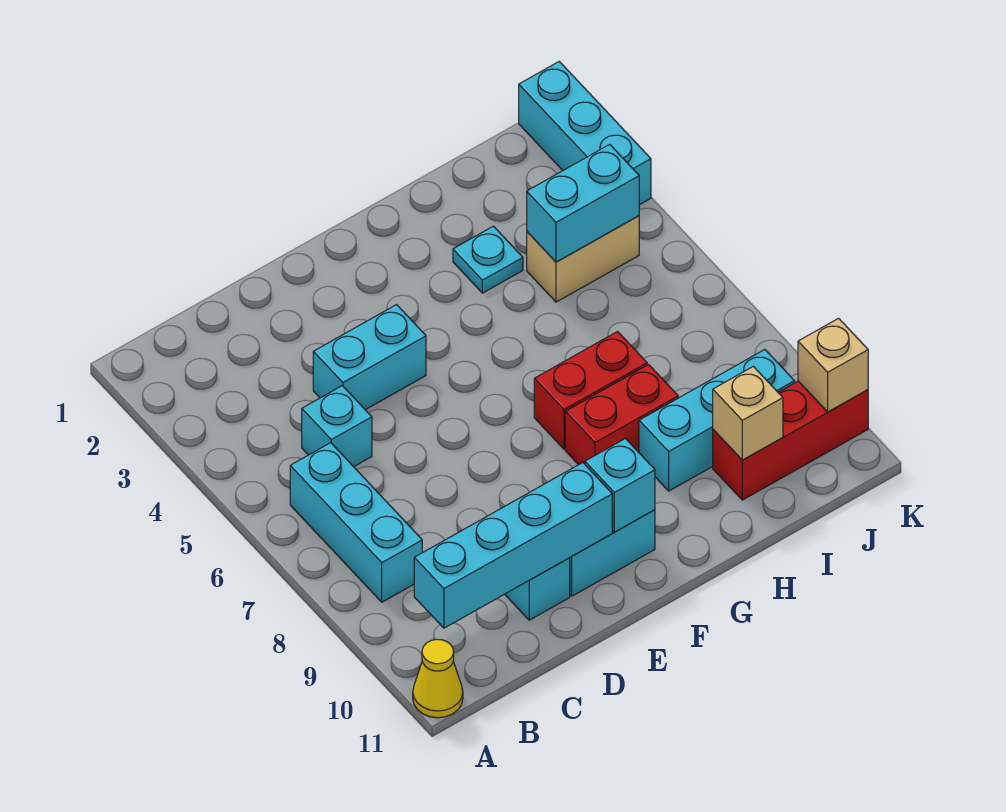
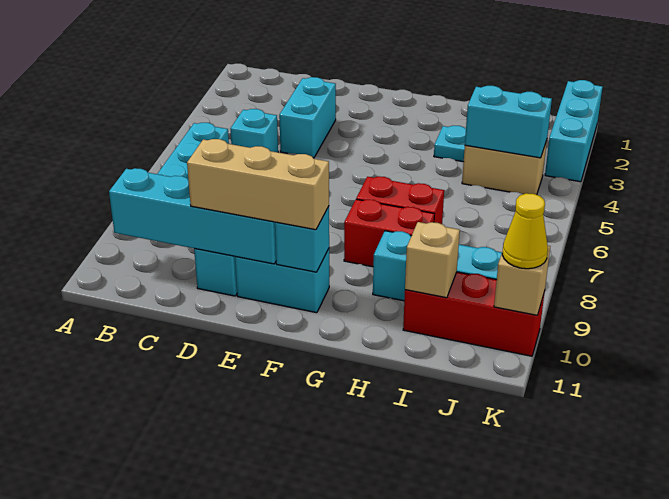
yellow 1x1 cone [413,639,463,718] -> yellow 1x1 cone moved to [502,193,548,269]
cyan 1x2 brick [313,305,426,410] -> cyan 1x2 brick turned to [279,77,336,158]
none -> tan 1x3 brick [187,139,329,230]

